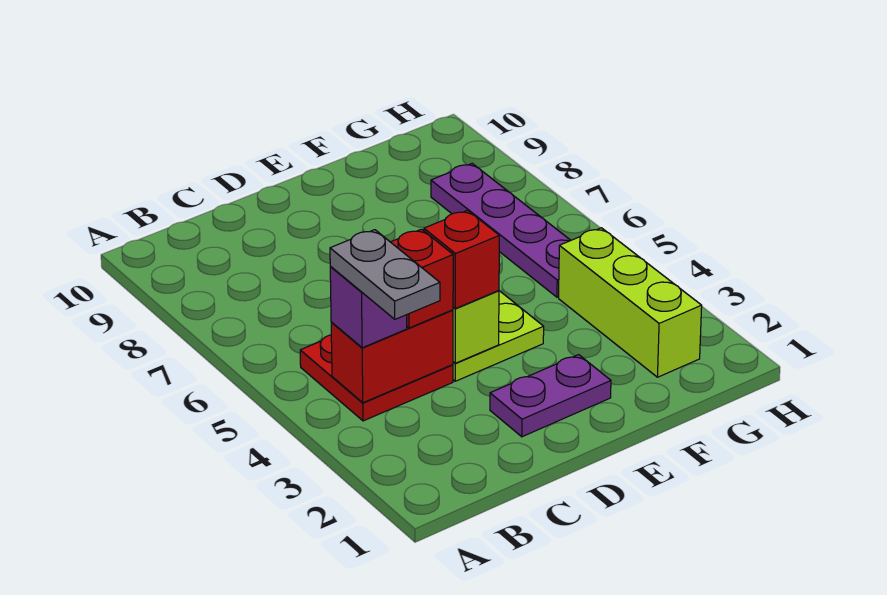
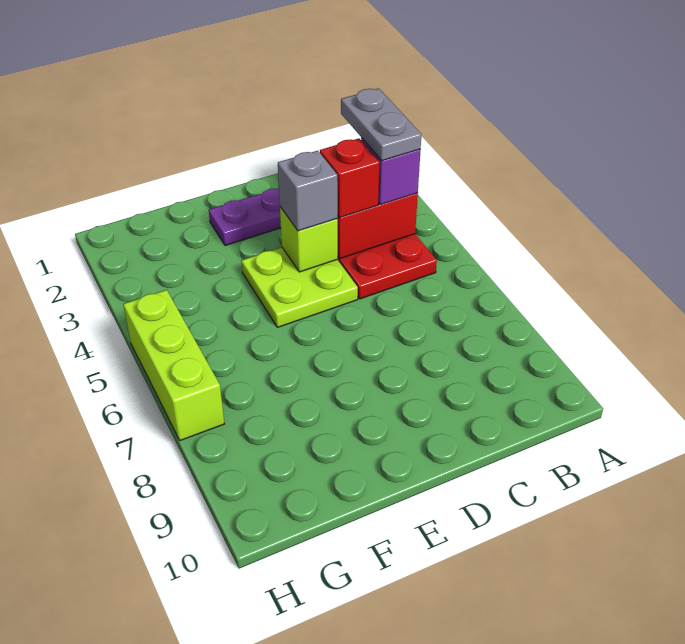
red 1x1 brick [424,210,499,308] -> grey 1x1 brick [278,151,338,231]
lime 1x3 brick [559,228,702,377] -> lime 1x3 brick moved to [123,290,224,440]
purple 1x4 plate [431,164,571,297] -> none

